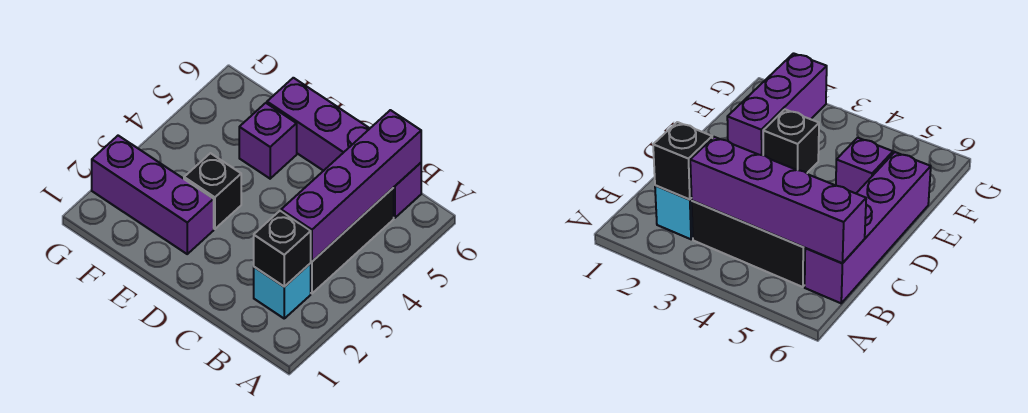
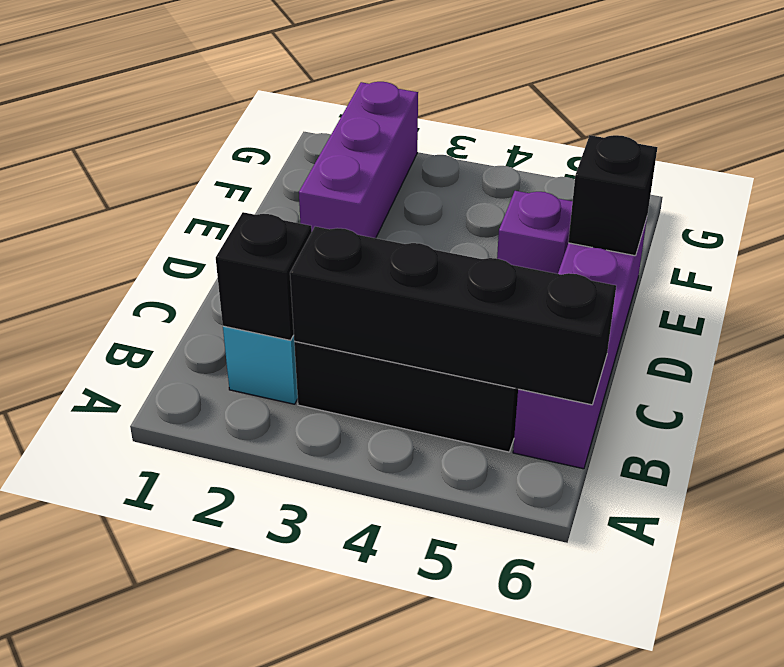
purple 1x4 brick [281,110,421,261] -> black 1x4 brick [290,226,616,405]
black 1x1 brick [184,153,241,229] -> black 1x1 brick moved to [568,135,657,256]

